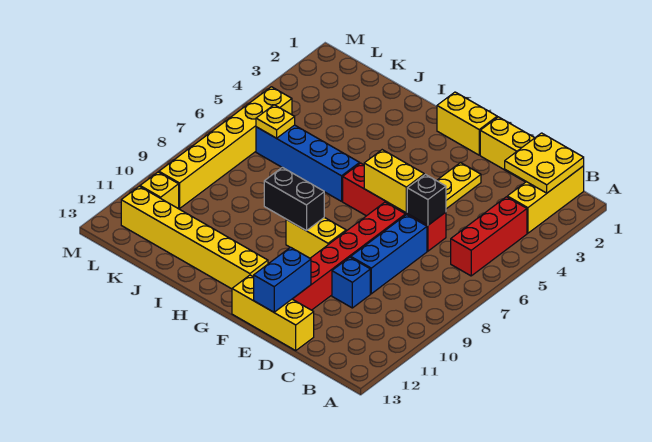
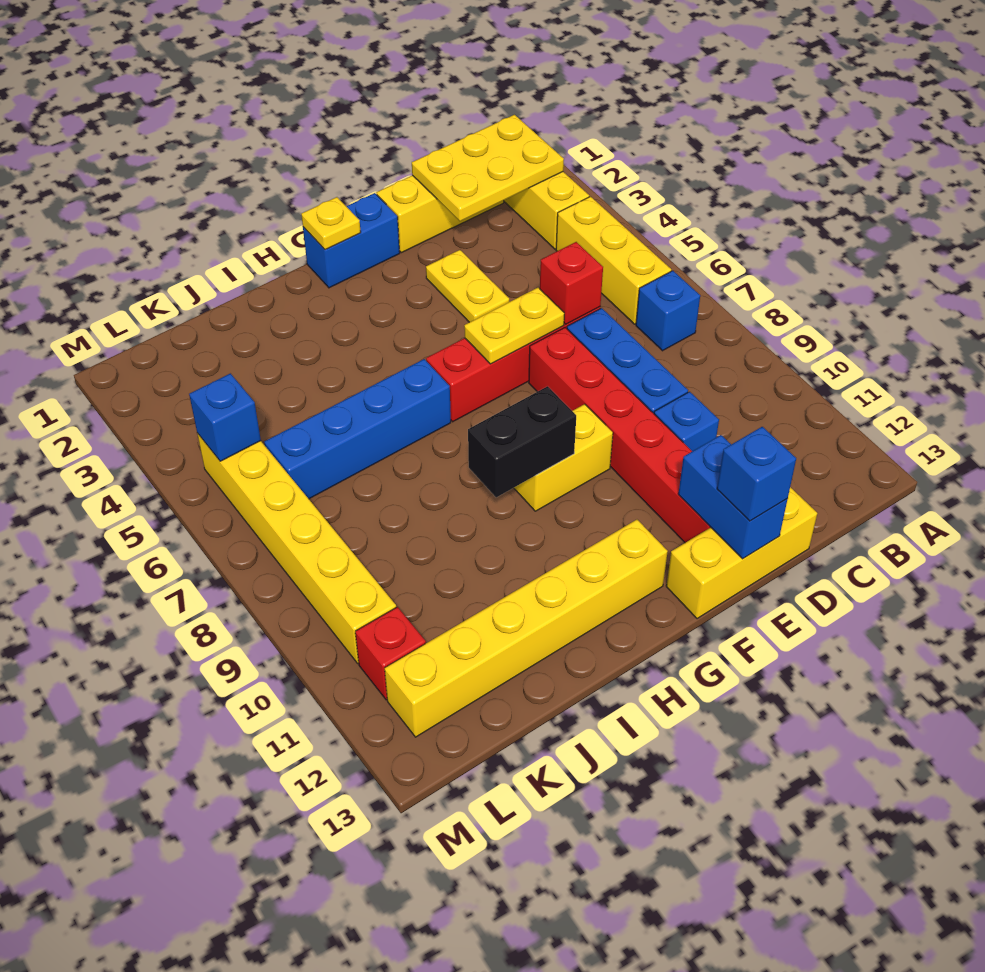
yellow 2x2 plate [505,133,584,193] -> yellow 2x3 plate [412,115,564,221]
red 1x3 brick [451,197,527,276] -> yellow 1x3 brick [556,197,671,324]
none -> blue 1x1 brick [636,271,700,351]
black 1x1 brick [407,175,446,225] -> red 1x1 brick [540,242,603,324]
yellow 1x2 brick [364,150,424,213] -> yellow 1x2 plate [464,288,564,364]
none -> blue 1x1 brick [717,427,796,521]
yellow 1x2 brick [437,92,497,155] -> blue 1x2 brick [303,193,400,288]
yellow 1x1 plate [256,105,295,138] -> yellow 1x1 plate moved to [301,197,361,250]
none -> blue 1x1 brick [189,373,261,461]
yellow 1x1 brick [140,172,179,209] -> red 1x1 brick [355,607,426,700]

